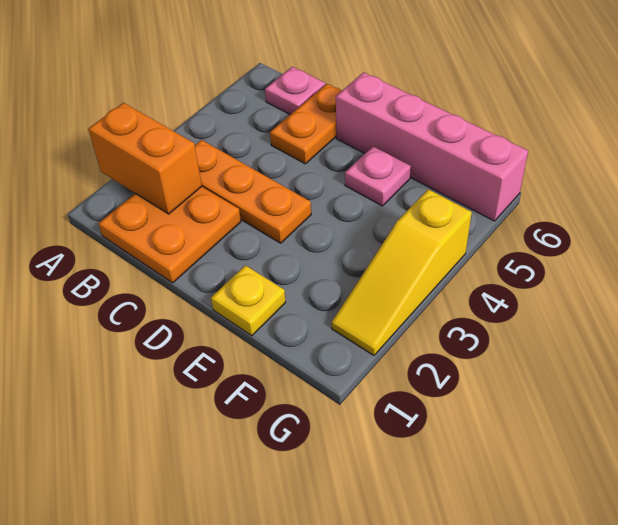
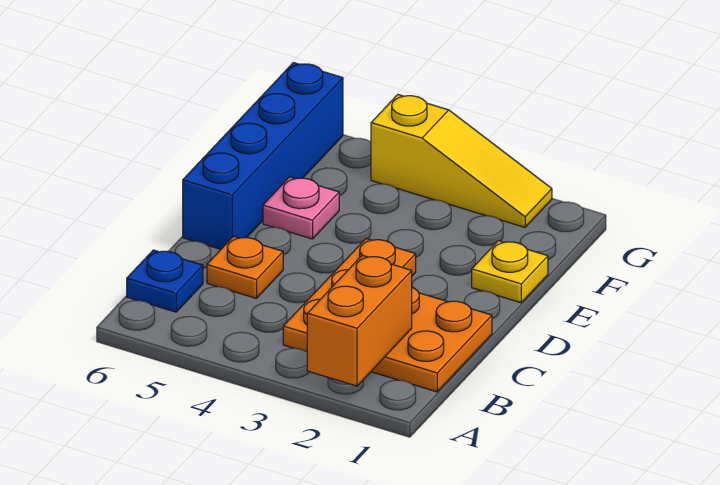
pink 1x1 plate [265,67,325,114] -> blue 1x1 plate [127,250,203,312]
orange 1x2 plate [270,84,342,164] -> orange 1x1 plate [207,236,283,298]
pink 1x4 brick [336,72,528,221] -> blue 1x4 brick [183,63,343,249]

